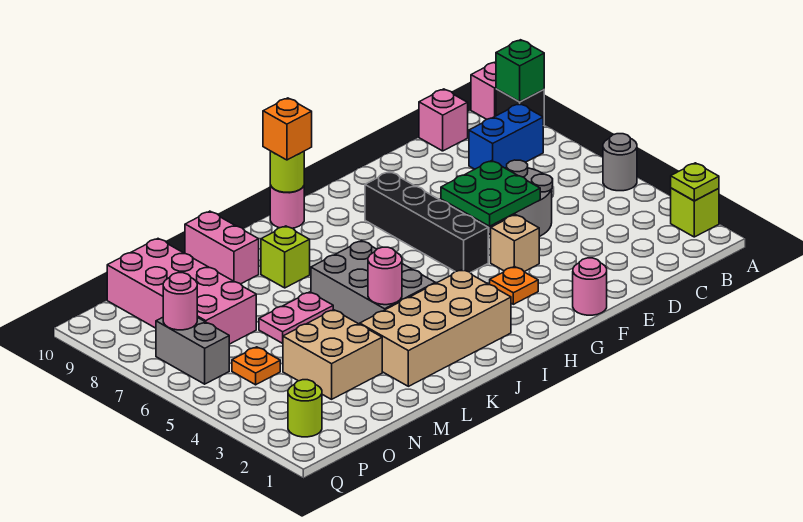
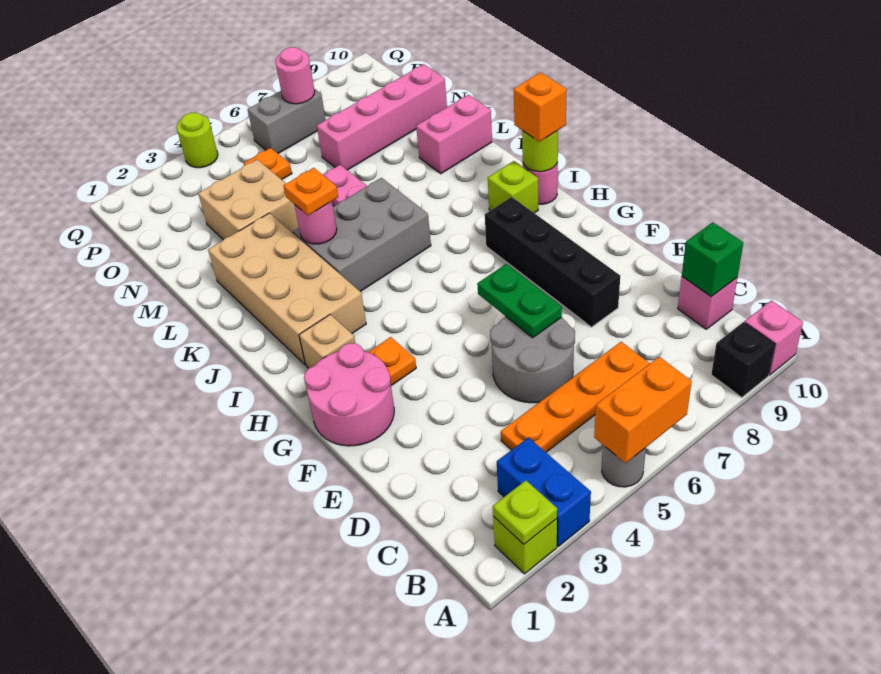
none -> orange 1x2 brick [594,357,692,463]
green 1x1 brick [496,40,544,102] -> green 1x1 brick moved to [682,222,743,297]
blue 1x2 brick [469,104,543,169] -> blue 1x2 brick moved to [497,438,591,546]
none -> orange 1x4 plate [501,342,650,452]
green 2x2 plate [441,161,540,226] -> green 1x2 plate [477,264,562,338]
pink 1x1 round brick [573,258,607,315] -> pink 2x2 round brick [304,343,394,446]
tan 1x1 brick [491,215,539,272] -> tan 1x1 brick moved to [299,315,355,368]
black 1x4 brick [365,172,488,273] -> black 1x4 brick turned to [485,197,620,327]
none -> orange 1x1 plate [283,168,338,215]
lime 1x1 brick [261,226,310,288] -> lime 1x1 brick moved to [488,161,538,213]
pink 2x4 brick [107,239,256,344] -> pink 1x4 brick [317,64,447,170]
lime 1x1 round brick [288,380,322,437] -> lime 1x1 round brick moved to [177,113,218,168]

